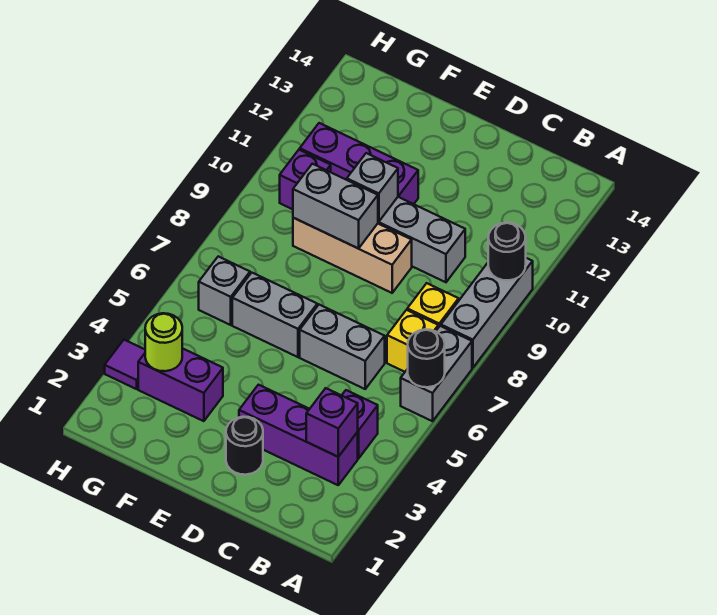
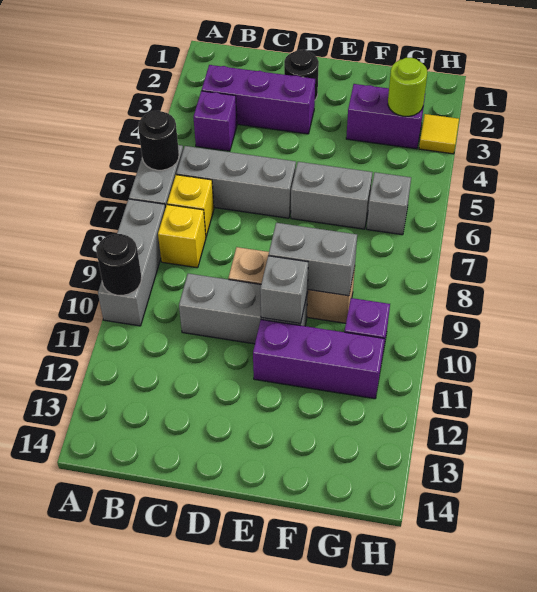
purple 1x1 brick [306,388,358,457] -> none
grey 1x2 brick [300,305,385,389] -> grey 1x3 brick [176,146,296,218]
purple 1x1 tile [105,340,145,389] -> yellow 1x1 tile [419,114,459,154]

